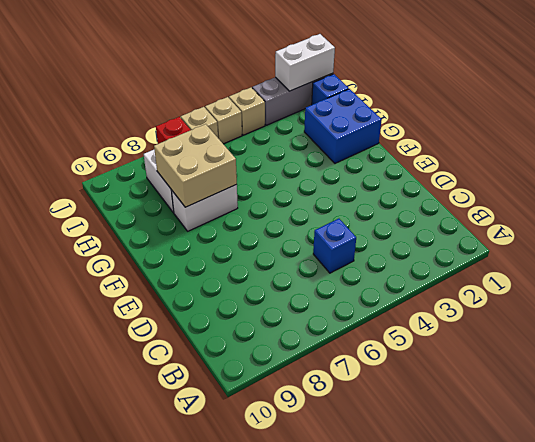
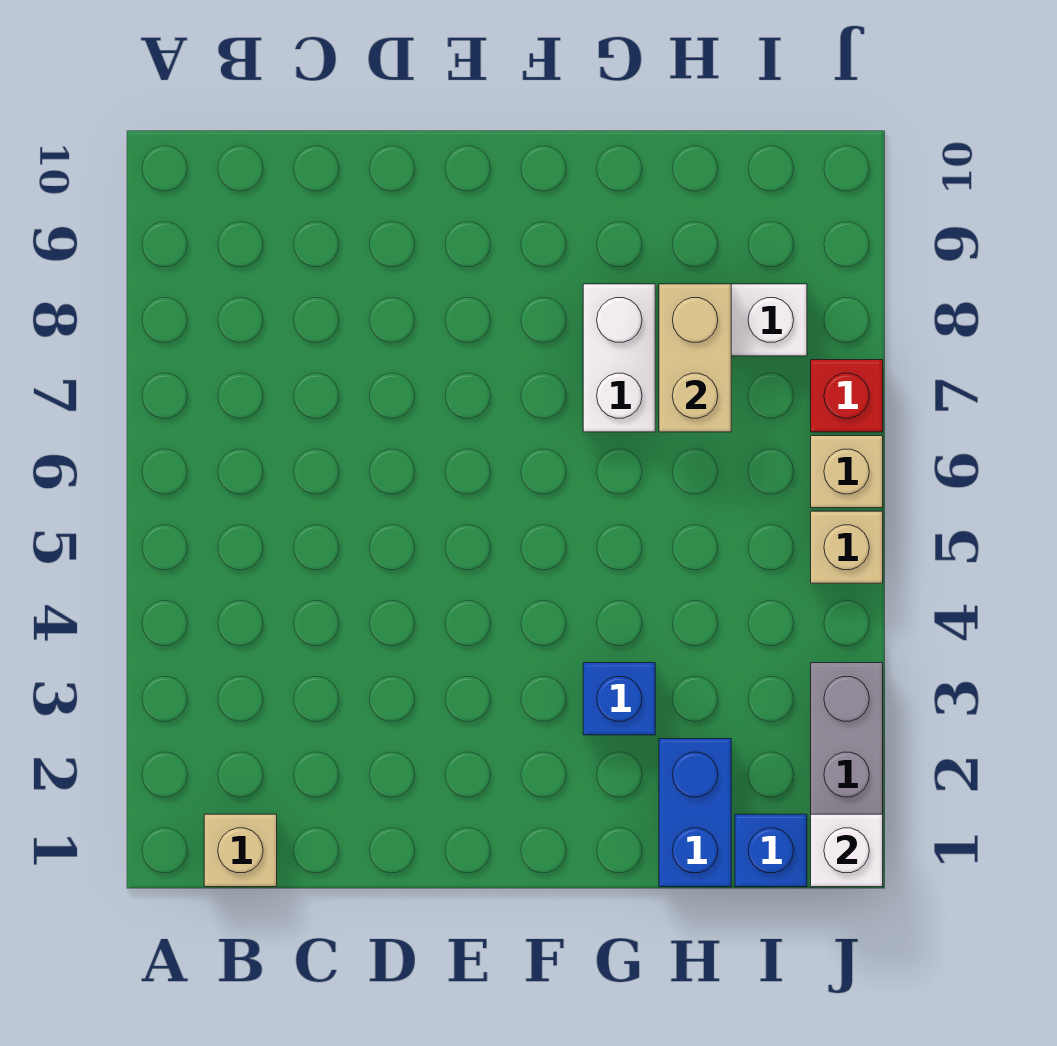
blue 1x1 brick [313,219,356,273] -> blue 1x1 brick moved to [583,663,655,735]
blue 2x2 brick [304,89,382,163] -> blue 1x2 brick [659,739,731,887]
tan 2x2 brick [154,124,237,207] -> tan 1x2 brick [659,284,731,432]
white 1x2 brick [275,34,335,91] -> white 1x1 brick [811,814,883,887]
tan 1x1 brick [229,87,265,135] -> tan 1x1 brick moved to [204,814,277,887]

